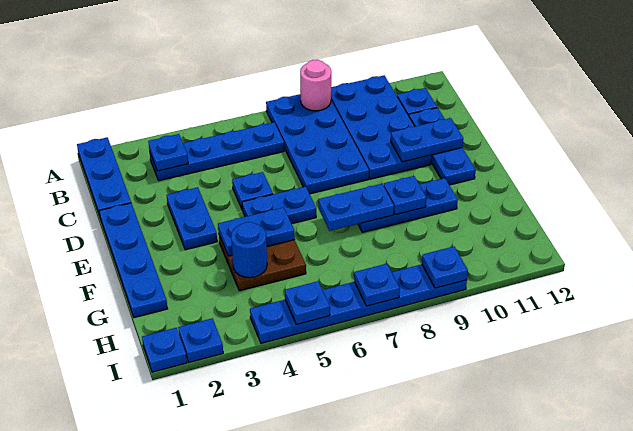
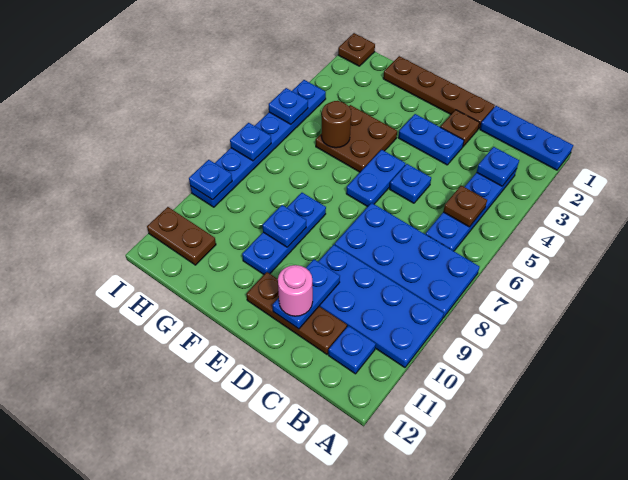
pink 1x1 round brick [300,60,331,111] -> pink 1x1 round brick moved to [278,265,313,316]
none -> brown 1x1 plate [443,186,487,227]
blue 1x3 plate [409,108,476,185] -> brown 1x3 plate [246,272,347,354]
blue 1x4 plate [99,203,167,317] -> brown 1x4 plate [383,56,495,129]
none -> brown 1x1 plate [441,110,480,146]
blue 1x2 plate [218,208,295,256] -> none
blue 1x2 plate [319,184,394,231] -> none
blue 1x1 round brick [231,222,267,278] -> none
none -> brown 1x1 round brick [321,101,351,148]
none -> brown 1x2 plate [147,207,216,265]
blue 1x1 plate [142,328,187,372] -> brown 1x1 plate [338,33,375,66]
blue 1x1 plate [178,318,223,362] -> none

